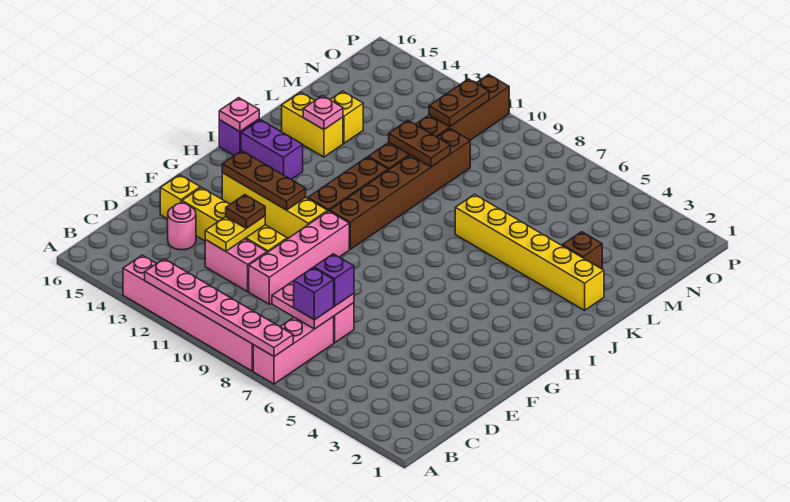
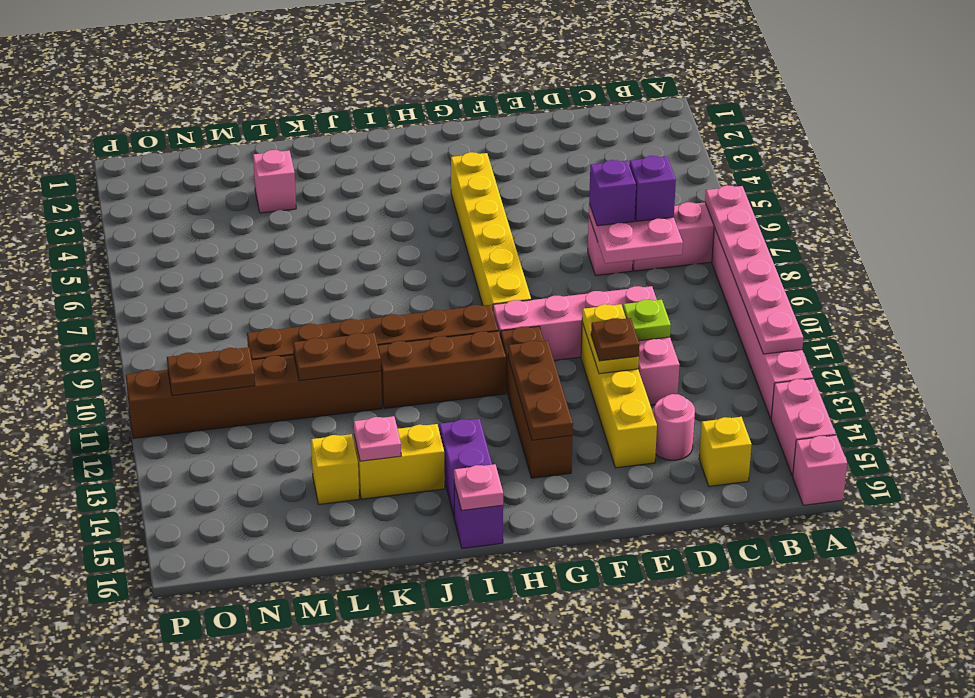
none -> pink 1x2 brick [771,379,836,476]
none -> pink 1x1 brick [793,435,847,505]
none -> lime 1x1 plate [623,300,671,341]
yellow 1x2 plate [205,216,265,251] -> yellow 1x2 plate turned to [582,304,639,374]
yellow 1x1 brick [160,175,200,219] -> yellow 1x1 brick moved to [699,417,752,486]
yellow 1x4 brick [222,173,328,239] -> brown 1x4 brick [501,326,572,478]
yellow 1x6 brick [455,194,604,310] -> yellow 1x6 brick moved to [451,152,531,309]
yellow 1x2 brick [282,92,343,157] -> yellow 1x2 brick turned to [354,424,445,499]
brown 1x1 brick [562,232,602,269] -> pink 1x1 brick [253,150,296,213]
brown 1x2 plate [389,120,450,167] -> brown 1x2 plate turned to [293,333,381,381]

